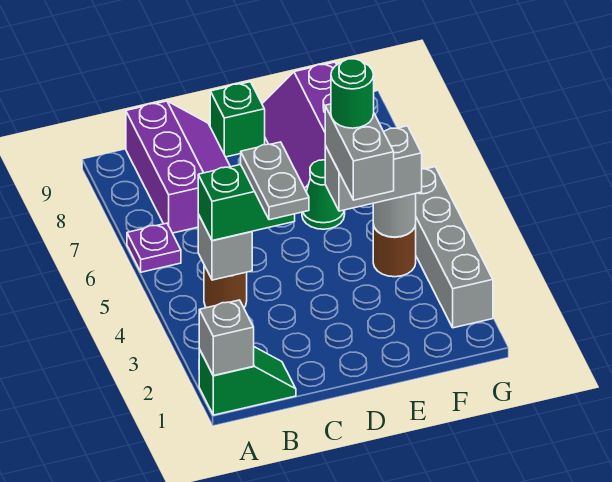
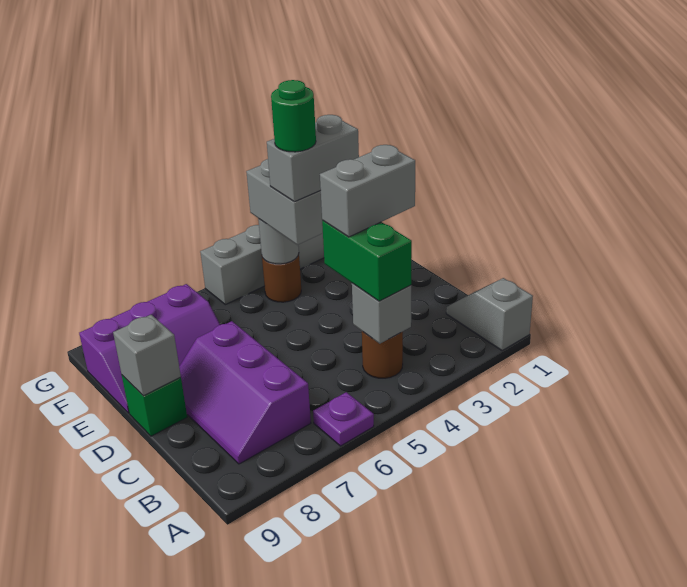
green 1x2 slope [199,347,296,415] -> grey 1x2 slope [446,278,533,351]
grey 1x1 brick [199,300,254,376] -> grey 1x1 brick moved to [113,315,181,396]
purple 2x3 slope [126,101,230,233] -> purple 2x3 slope turned to [179,321,311,464]
grey 1x2 plate [241,142,309,220] -> grey 1x2 brick [320,145,415,237]
green 1x1 cone [302,160,345,229] -> none

